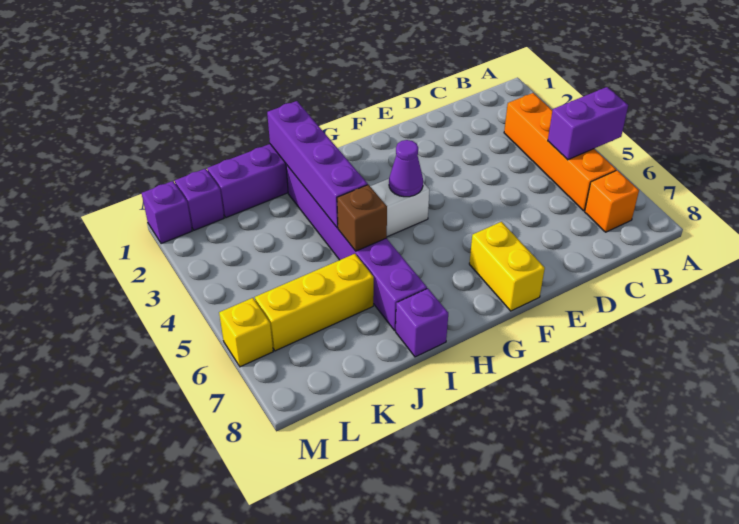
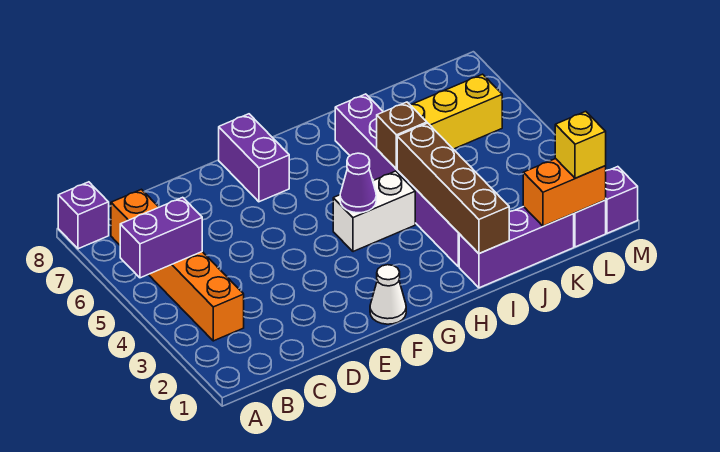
none -> white 1x1 cone [370,265,406,324]
yellow 1x2 brick [469,222,545,311] -> purple 1x2 brick [219,114,289,202]
purple 1x4 brick [267,101,368,228] -> brown 1x4 brick [397,123,509,254]
purple 1x1 brick [396,289,448,357] -> purple 1x1 brick moved to [58,182,109,249]
none -> orange 1x2 brick [523,159,606,226]
yellow 1x1 brick [219,298,273,367] -> yellow 1x1 brick moved to [555,111,606,178]

